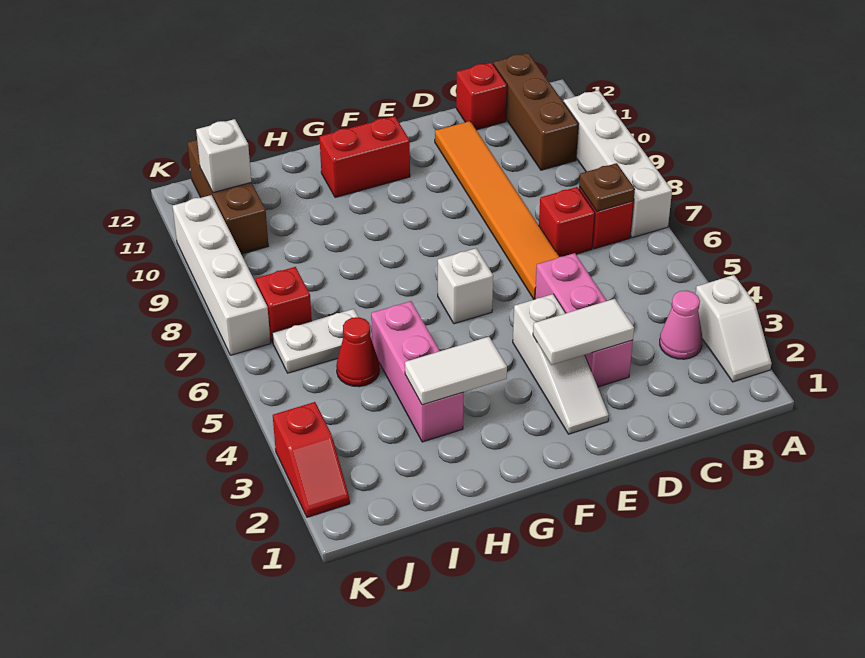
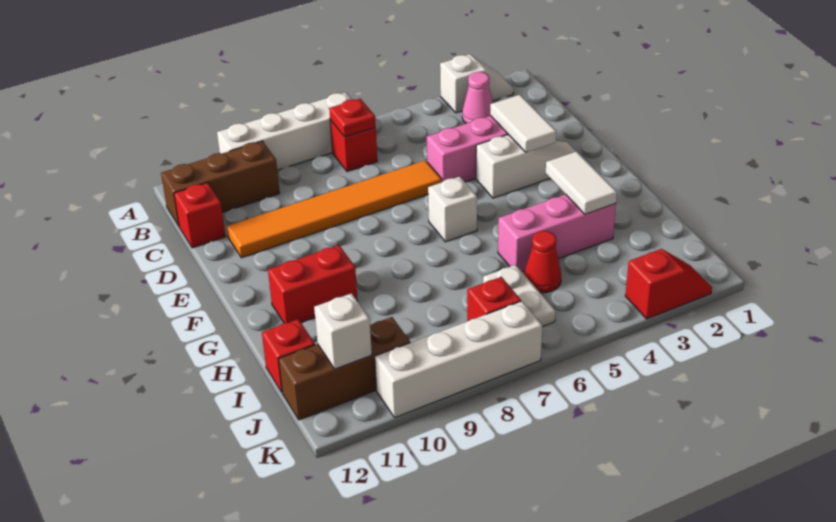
brown 1x1 plate [579,163,635,211] -> red 1x1 plate [329,99,376,137]
red 1x1 brick [539,187,595,257] -> red 1x1 brick moved to [262,319,315,392]
red 1x2 brick [320,116,410,197] -> red 1x2 brick turned to [268,245,358,323]

